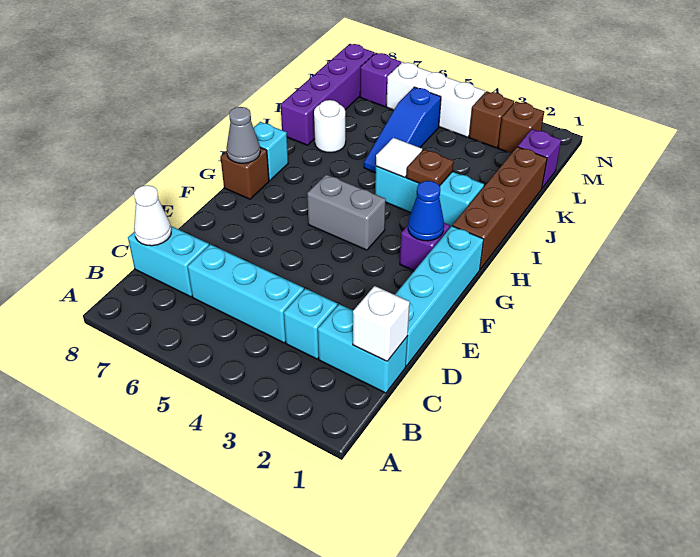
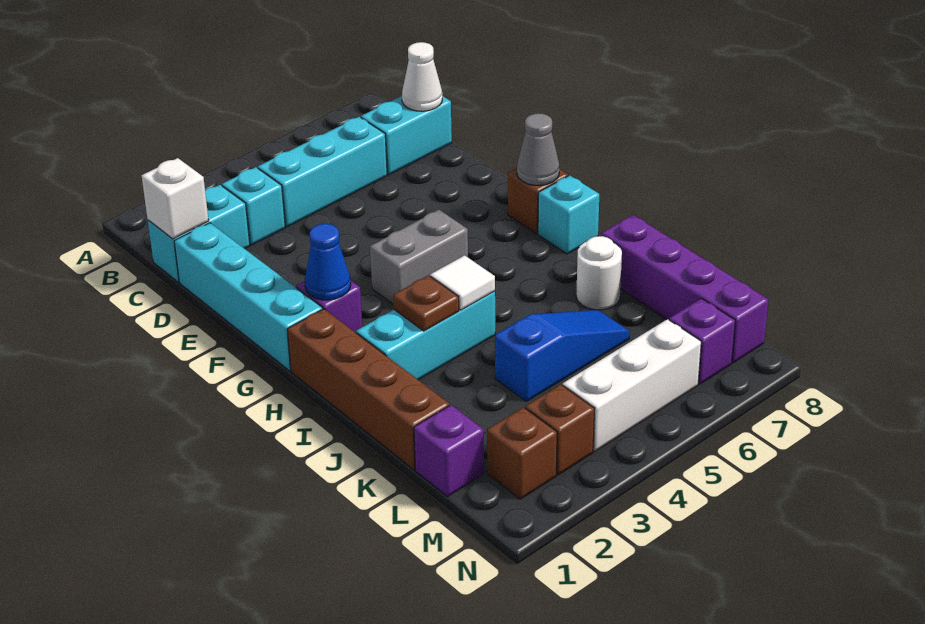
blue 1x3 slope [364,87,441,173] -> blue 1x3 slope turned to [495,310,630,401]

